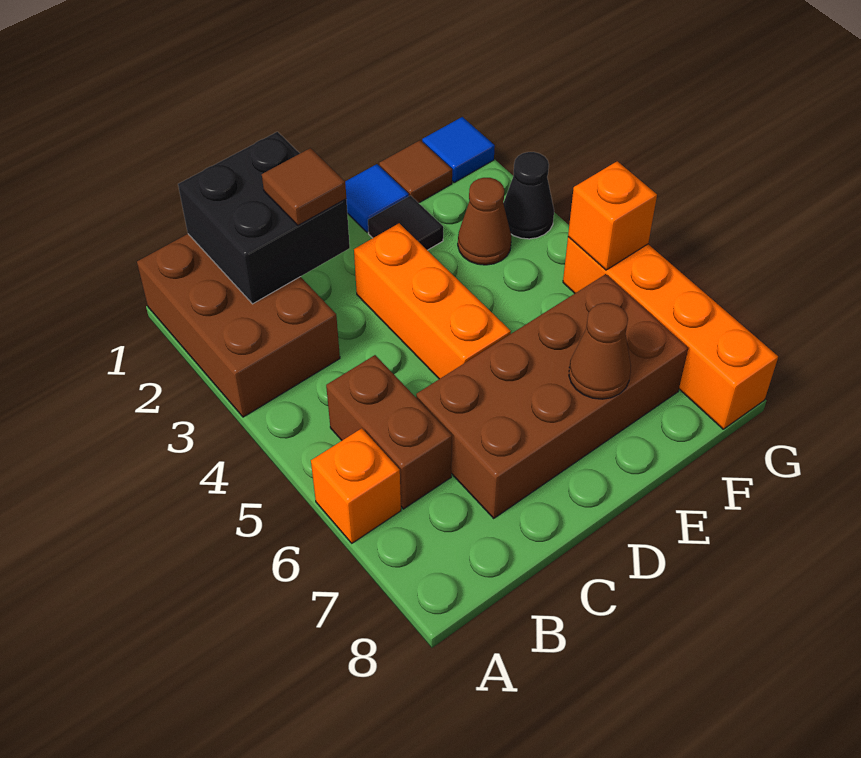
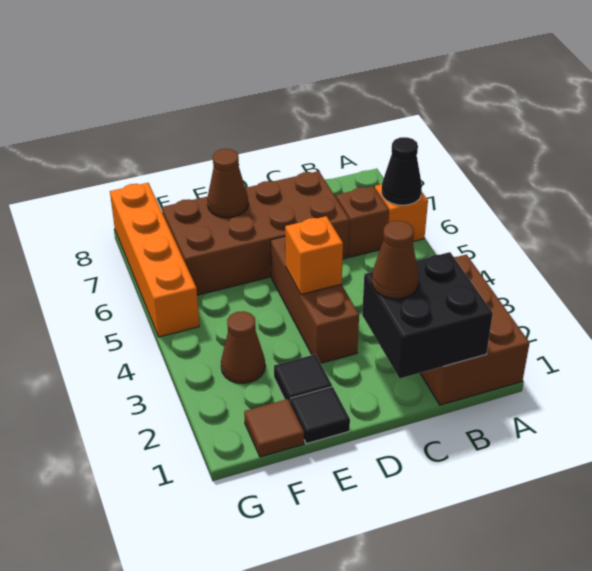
brown 1x2 brick [326,355,452,509] -> brown 1x1 brick [336,186,389,257]
brown 1x1 tile [262,148,346,225] -> brown 1x1 cone [372,221,419,299]
orange 1x3 brick [354,223,511,379] -> brown 1x3 brick [271,236,359,363]
blue 1x1 tile [345,164,409,232] -> black 1x1 tile [290,387,350,444]
blue 1x1 tile [422,117,495,183] -> none
black 1x1 cone [503,152,554,239] -> black 1x1 cone moved to [381,137,422,205]
orange 1x1 brick [568,161,657,270] -> orange 1x1 brick moved to [285,216,343,294]

